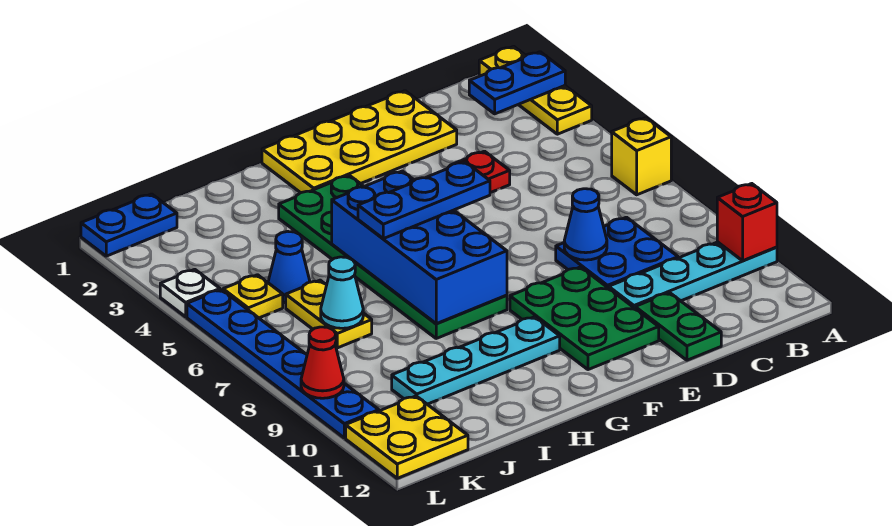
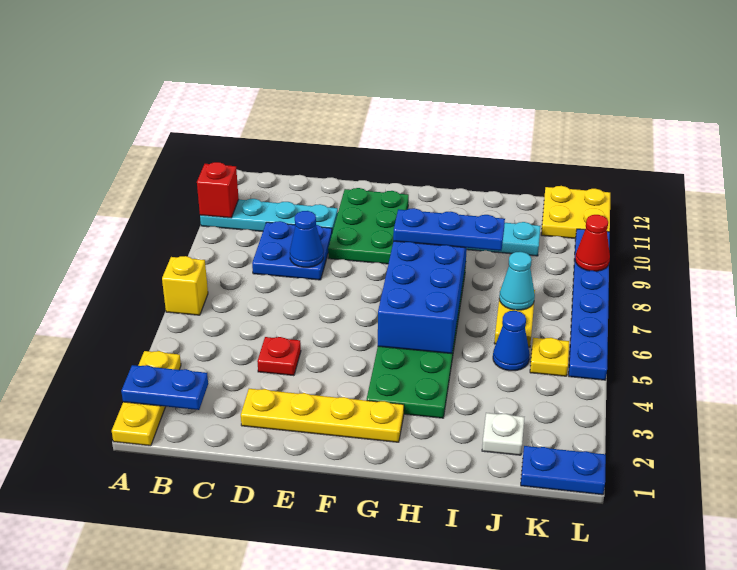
yellow 2x4 plate [262,91,457,193] -> yellow 1x4 plate [241,389,404,442]
green 1x2 plate [635,293,721,360] -> none
blue 1x3 plate [358,162,490,239] -> blue 1x3 plate moved to [393,208,505,251]
white 1x1 plate [160,269,220,317] -> white 1x1 plate moved to [482,413,524,455]

